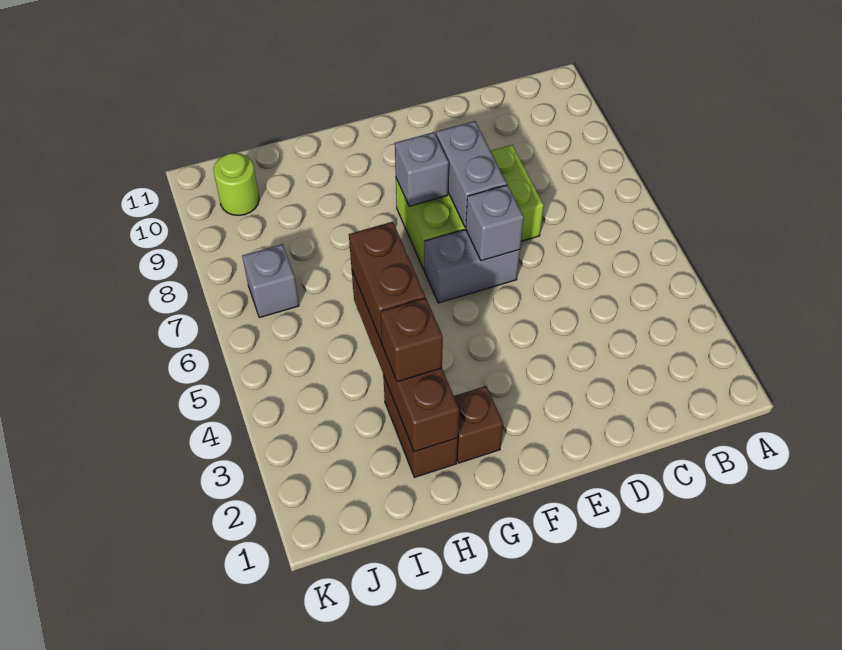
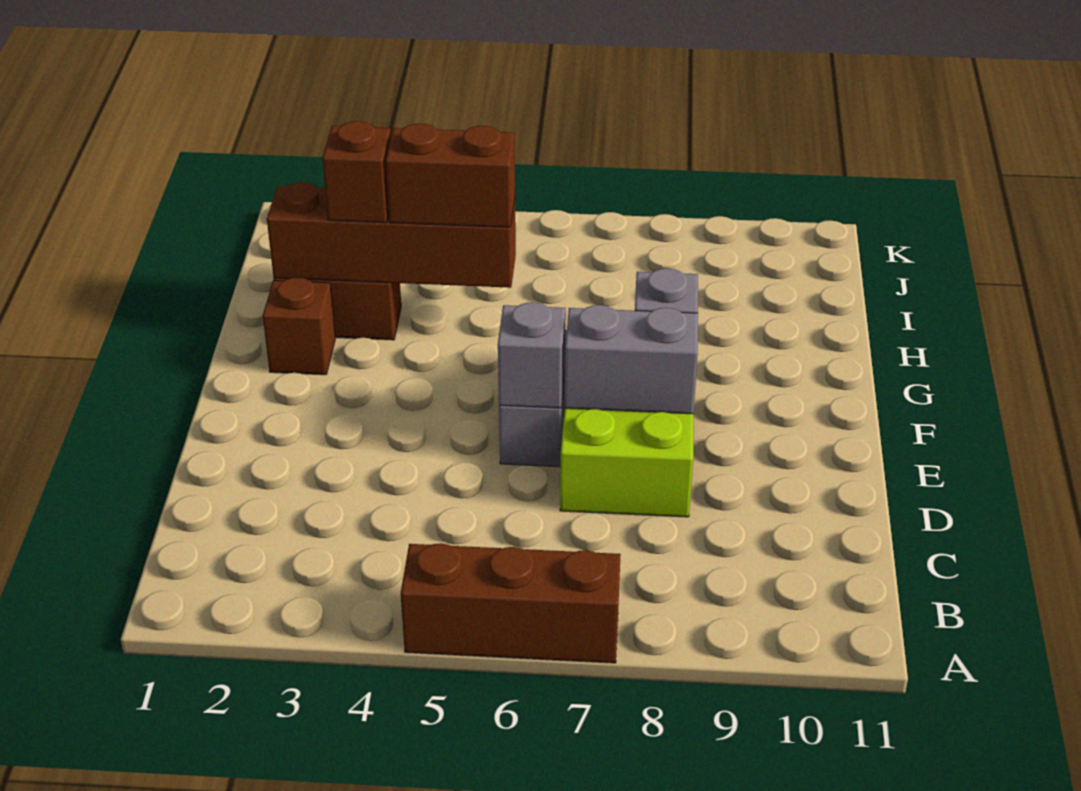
none -> brown 1x3 brick [401,543,621,663]
grey 1x1 brick [242,244,299,318] -> none
lime 1x1 round brick [213,153,259,215] -> none

